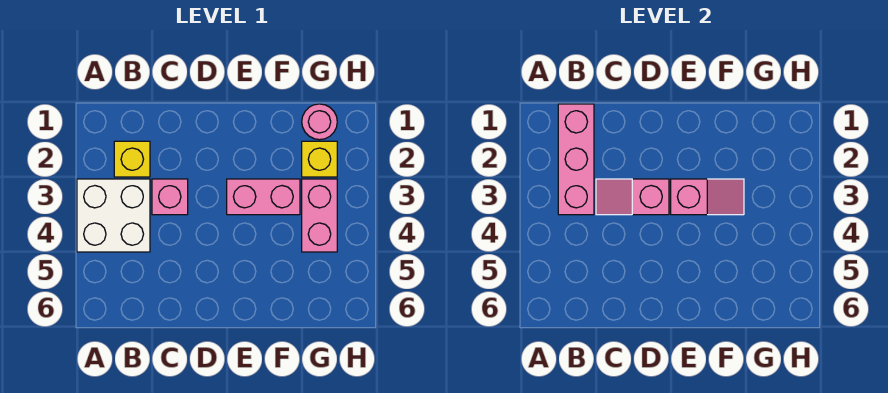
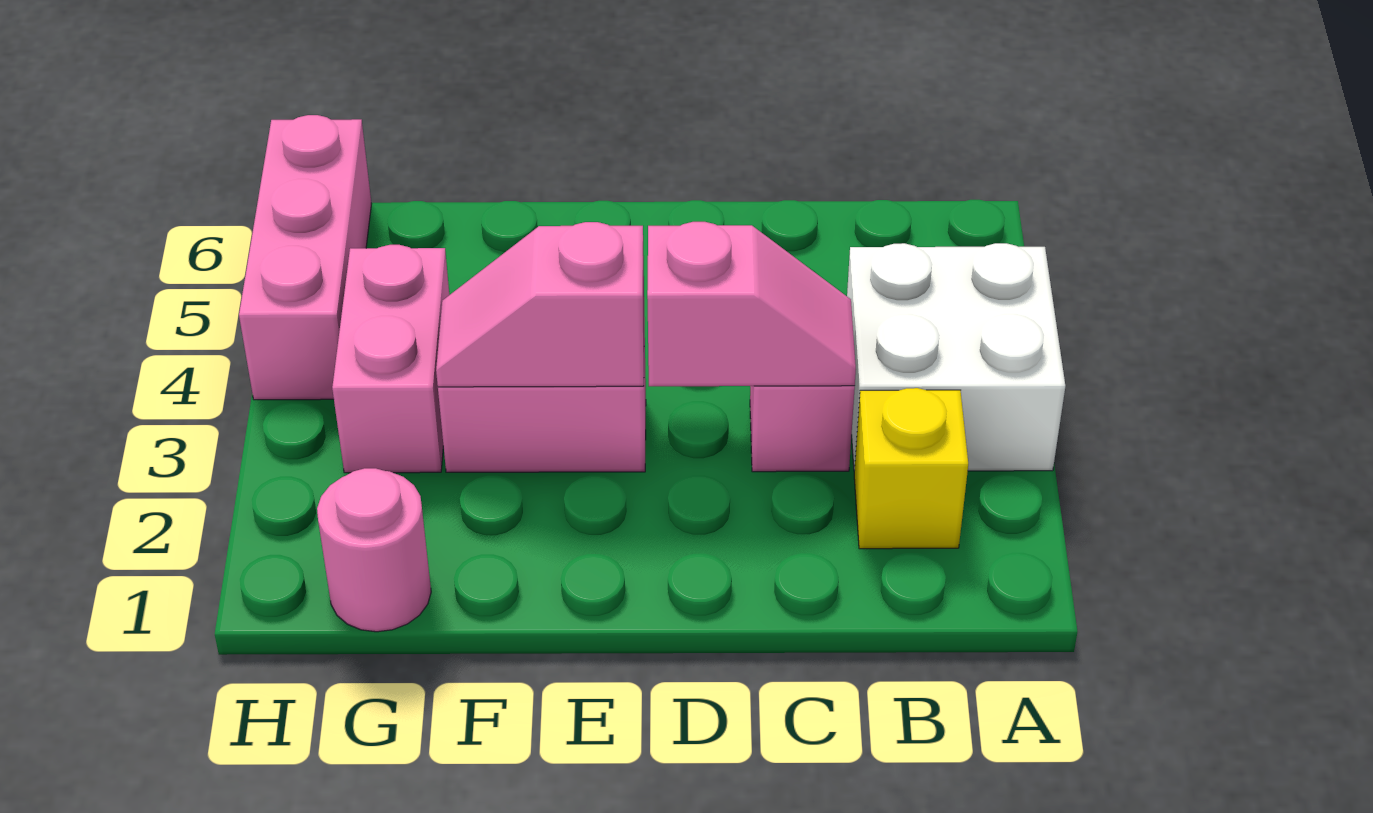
pink 1x3 brick [558,104,594,215] -> pink 1x3 brick moved to [239,115,371,400]
yellow 1x1 brick [302,141,337,177] -> none

